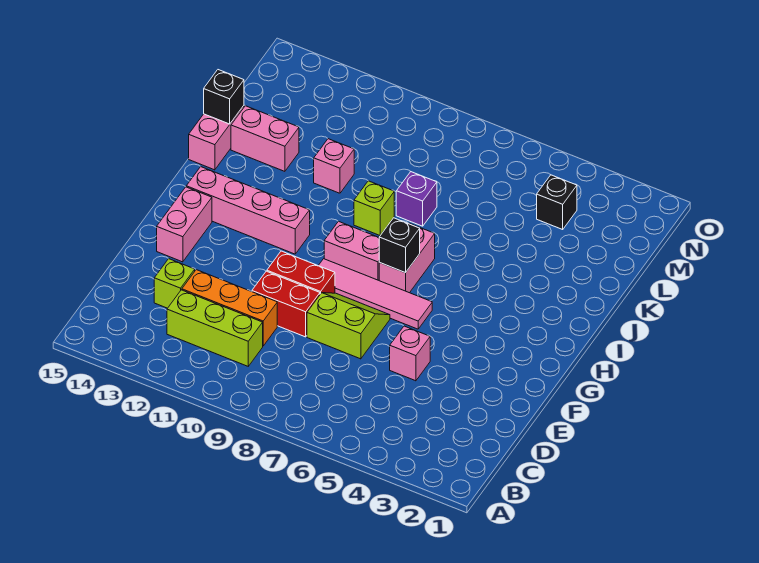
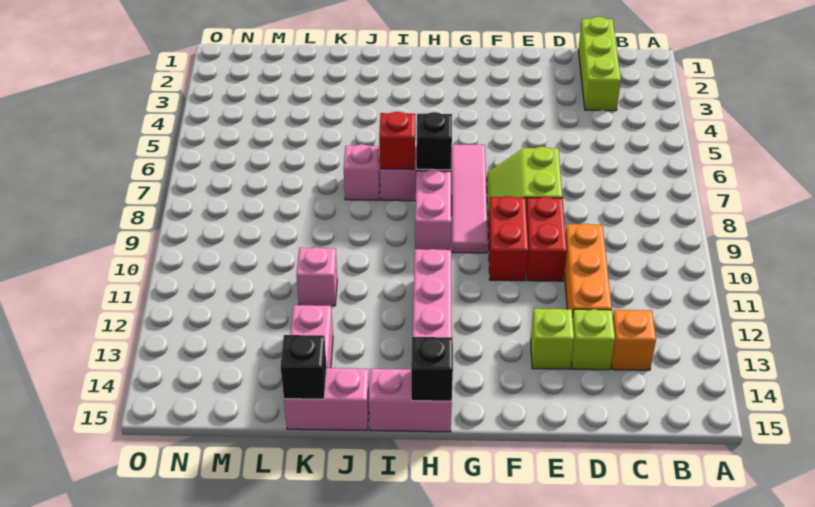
lime 1x3 brick [167,290,263,366] -> lime 1x3 brick moved to [578,17,621,111]
none -> orange 1x1 brick [611,310,656,370]
pink 1x1 brick [390,326,430,381] -> pink 1x1 brick moved to [344,144,380,200]
pink 1x2 brick [157,187,212,262] -> pink 1x2 brick moved to [369,369,452,432]
none -> red 1x1 brick [379,112,415,169]
lime 1x1 brick [354,181,394,235] -> lime 1x1 brick moved to [531,309,574,369]
purple 1x1 brick [396,172,437,226] -> none
black 1x1 brick [537,175,577,229] -> black 1x1 brick moved to [411,337,453,401]

